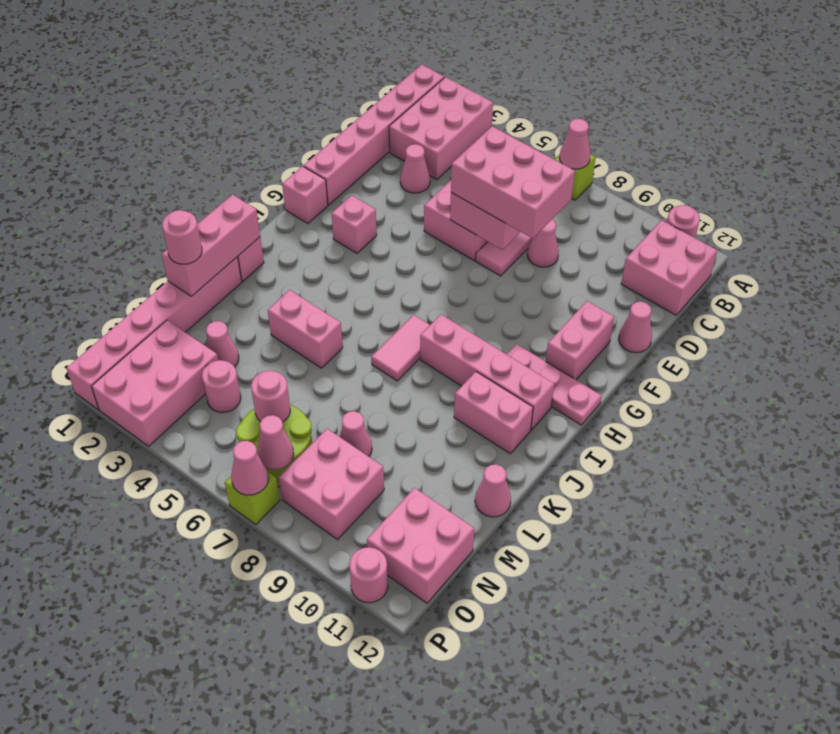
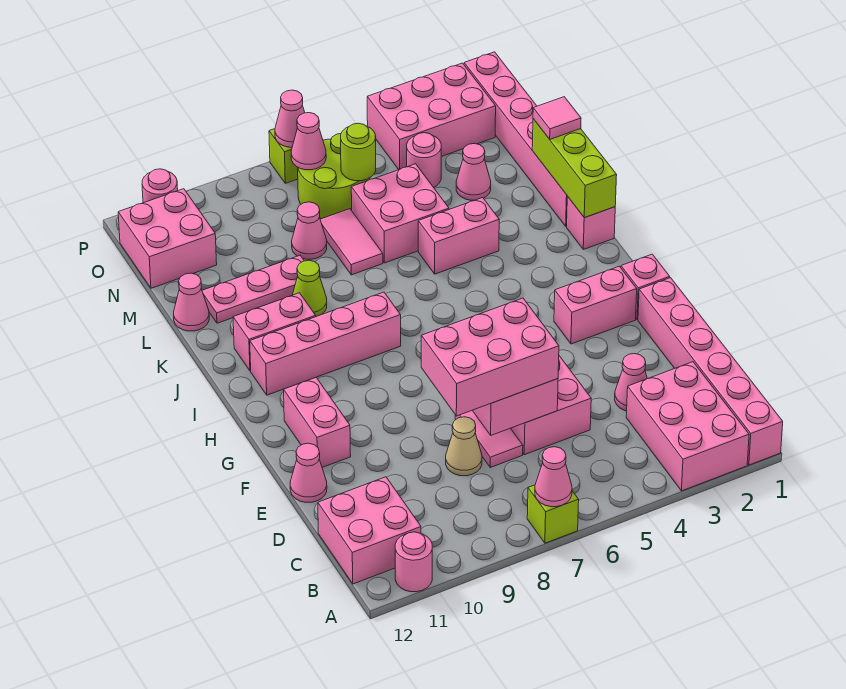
pink 1x1 cone [527,219,559,267] -> tan 1x1 cone [446,417,482,476]
pink 1x1 brick [332,195,377,253] -> pink 1x2 brick [554,266,637,344]
pink 1x3 plate [507,344,602,425] -> pink 1x3 plate moved to [202,255,304,323]
pink 1x2 tile [371,315,430,381] -> pink 1x2 tile moved to [320,209,383,275]
pink 1x3 brick [162,195,260,296] -> lime 1x3 brick [532,119,617,218]
none -> lime 1x1 cone [293,260,327,317]
pink 1x1 round brick [162,210,202,264] -> pink 1x1 tile [533,97,581,139]
pink 2x3 brick [92,320,218,446] -> pink 2x3 brick turned to [367,63,496,170]
pink 1x1 round brick [251,371,290,422] -> lime 1x1 round brick [341,123,376,181]
pink 2x2 brick [279,429,384,540] -> pink 2x2 brick moved to [351,164,449,263]

